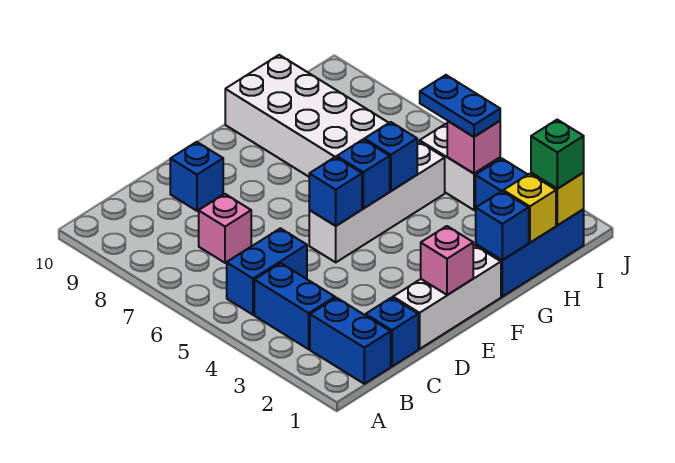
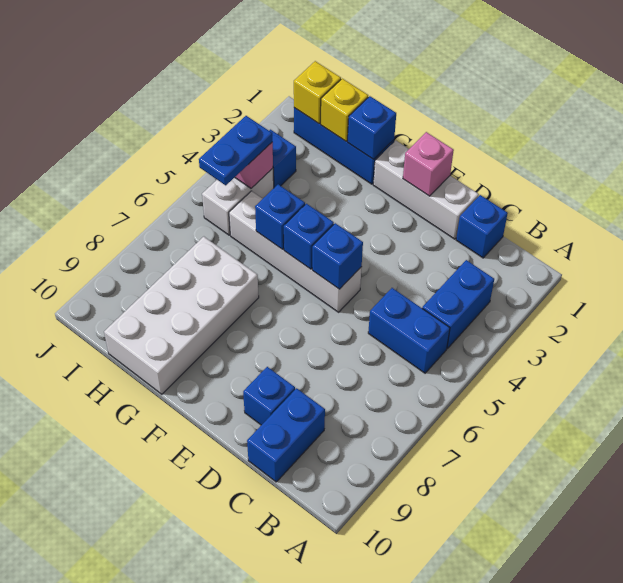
blue 1x2 brick [310,298,391,384] -> blue 1x2 brick moved to [247,388,325,482]
pink 1x1 brick [199,194,251,263] -> none
green 1x1 brick [531,120,584,189] -> none

